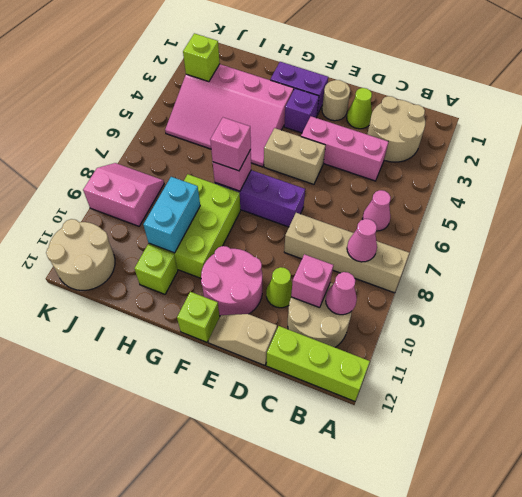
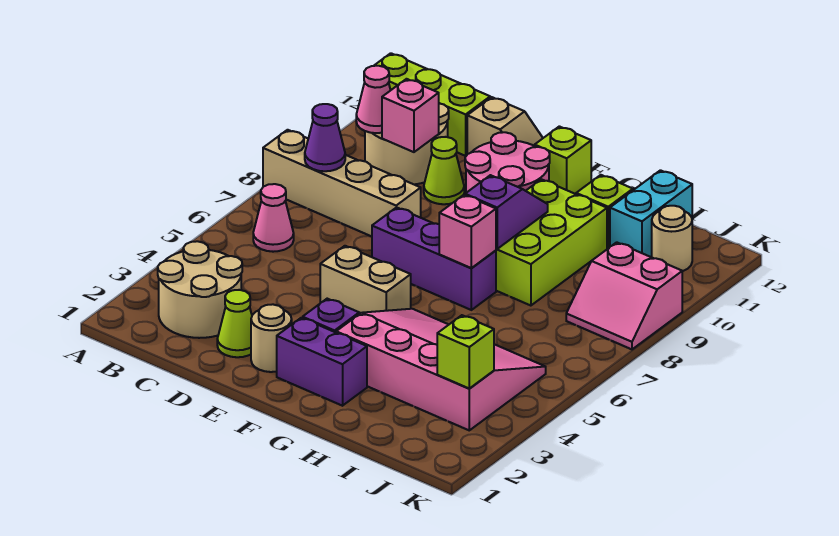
pink 1x1 cone [347,219,377,262] -> purple 1x1 cone [305,104,345,171]
pink 1x3 brick [301,116,388,181] -> none
pink 1x1 brick [210,117,251,171] -> none
none -> purple 1x2 slope [465,175,548,249]
cyan 1x2 brick [143,177,200,253] -> cyan 1x2 brick moved to [610,170,692,257]
tan 2x2 round brick [46,219,115,290] -> tan 1x1 round brick [652,206,692,271]

